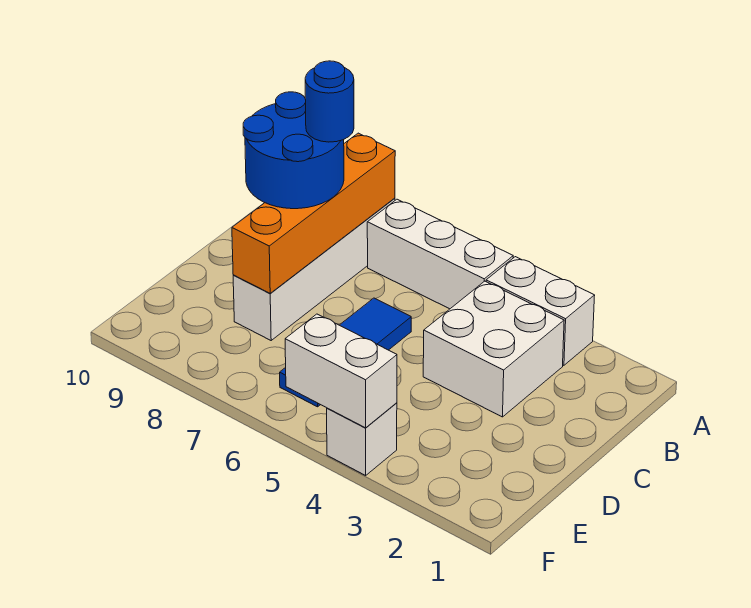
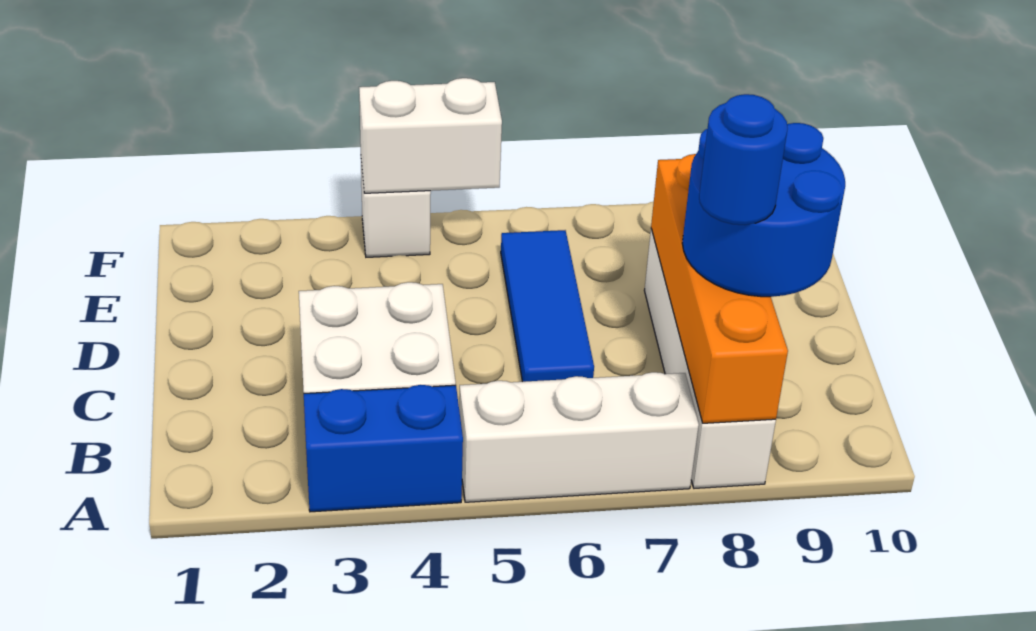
white 1x2 brick [486,257,595,365] -> blue 1x2 brick [304,385,463,512]

